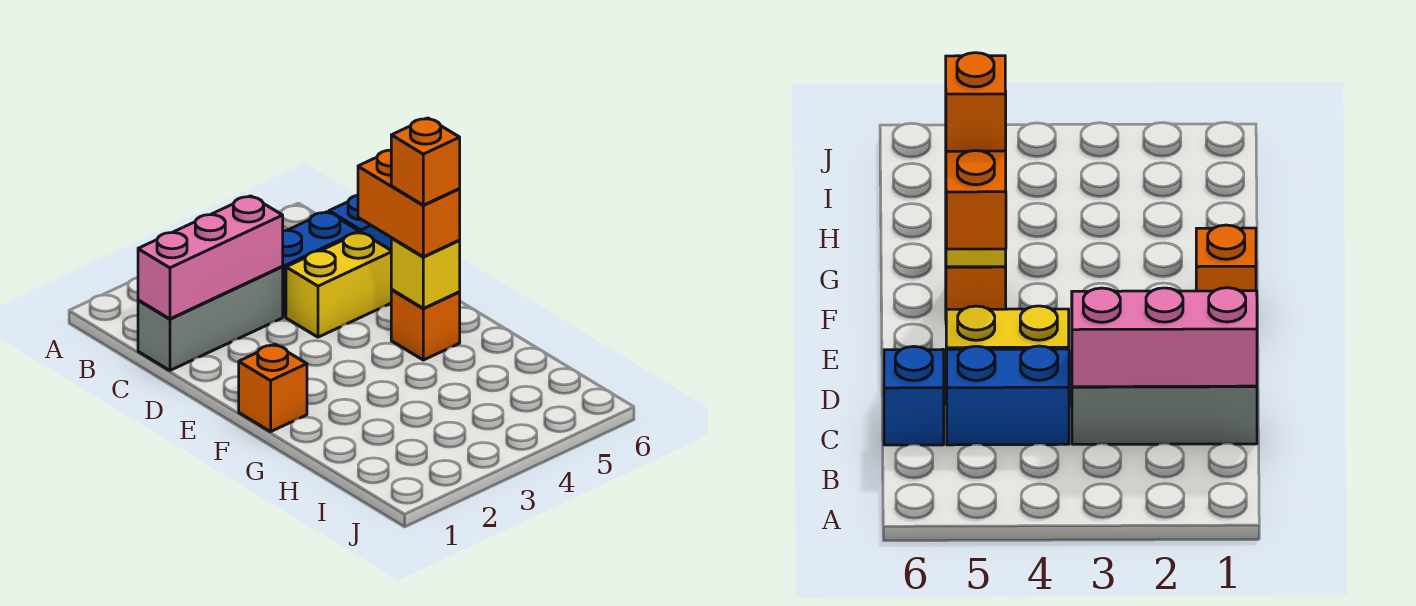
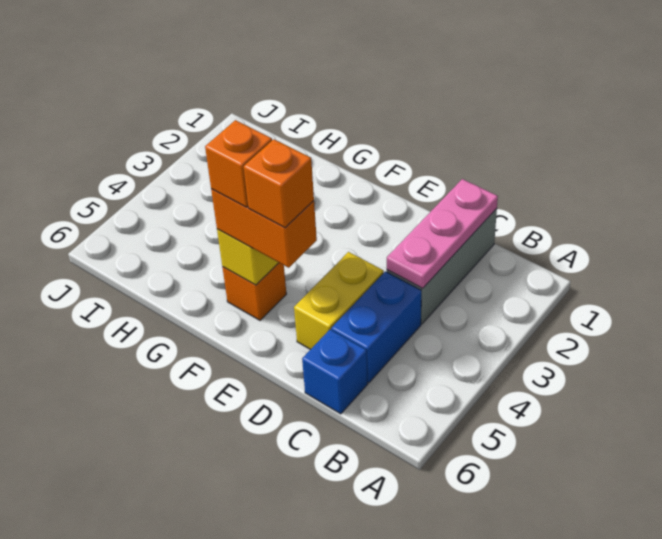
pink 1x3 brick [138,196,283,319] -> pink 1x3 plate [387,179,498,288]
orange 1x1 brick [239,344,307,432] -> orange 1x1 brick moved to [244,139,314,228]

